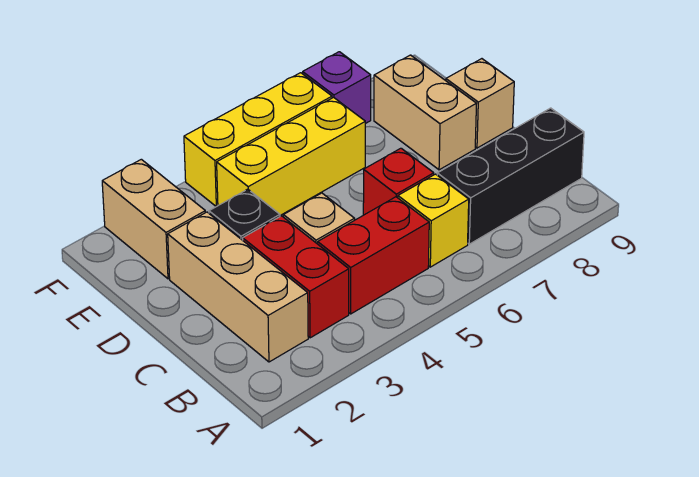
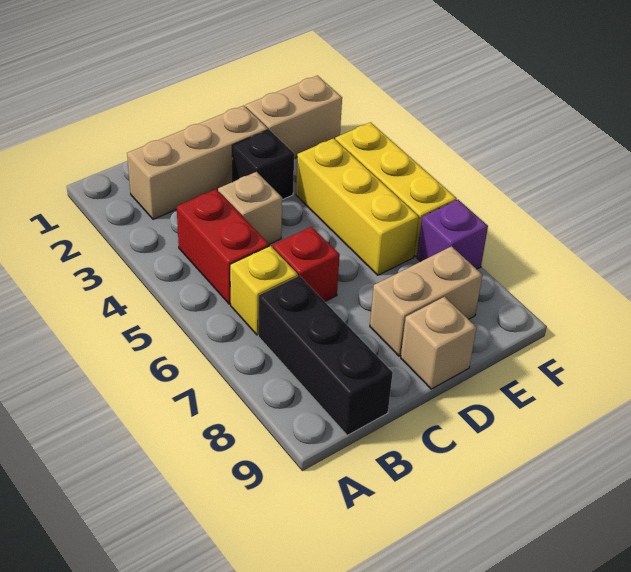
red 1x2 brick [243,216,349,338] -> none

